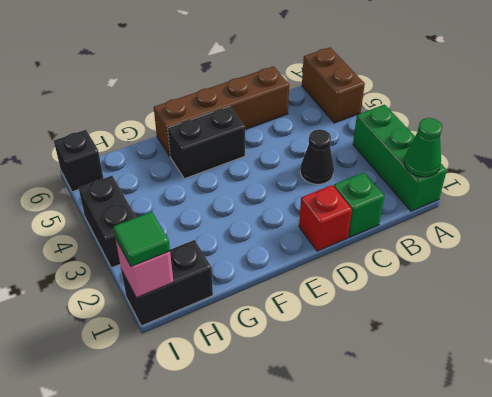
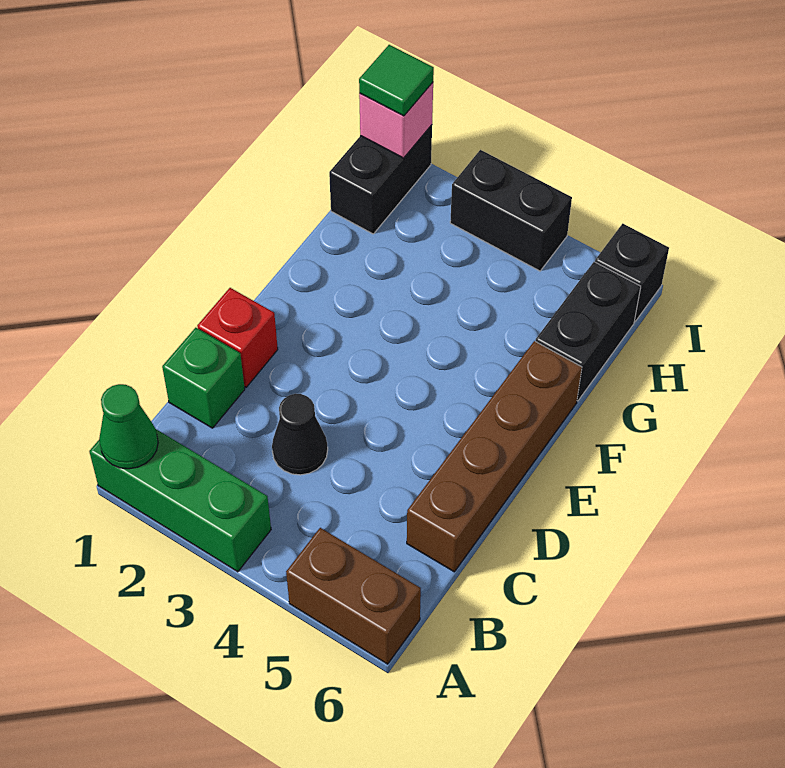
black 1x2 brick [168,106,245,179] -> black 1x2 brick moved to [536,262,641,401]

